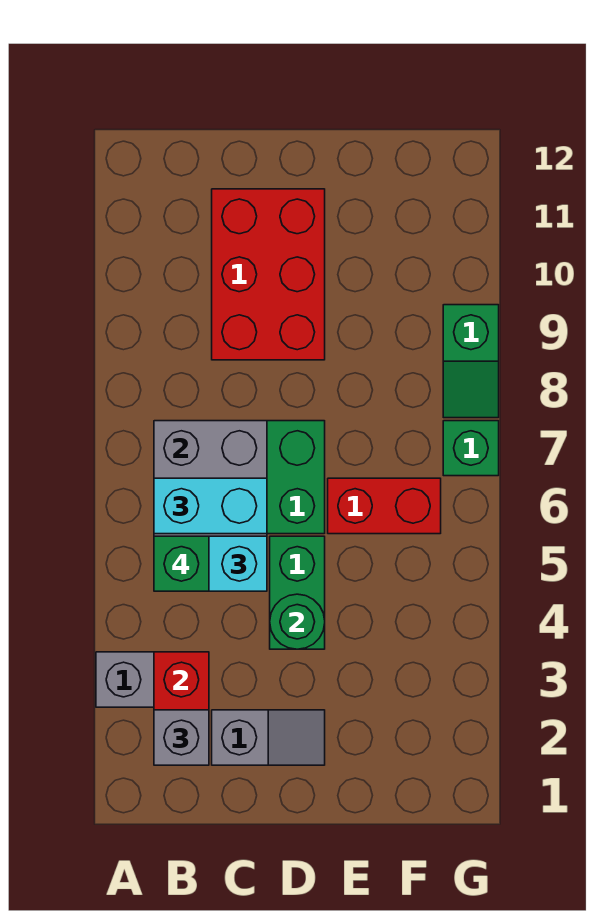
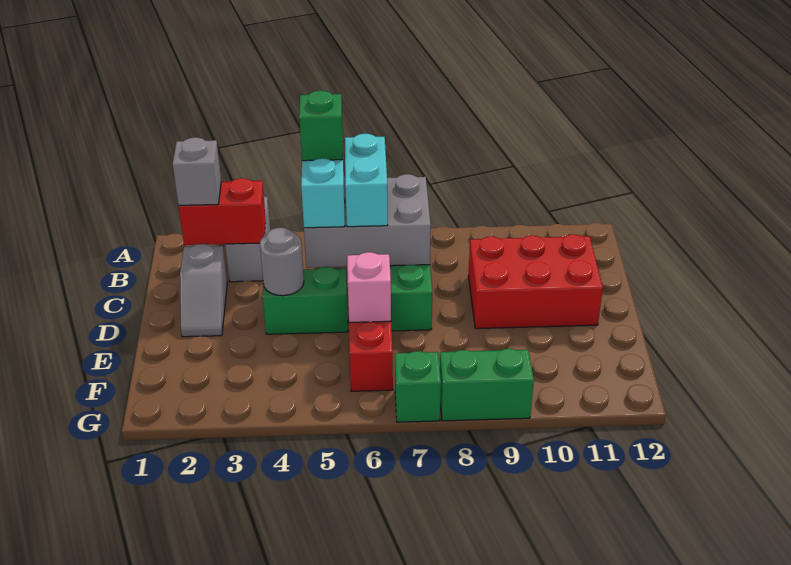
green 1x1 round brick [270,594,325,649] -> grey 1x1 round brick [259,227,304,296]
none -> pink 1x1 brick [347,252,391,322]
green 1x2 slope [443,305,499,418] -> green 1x2 brick [440,349,534,421]

